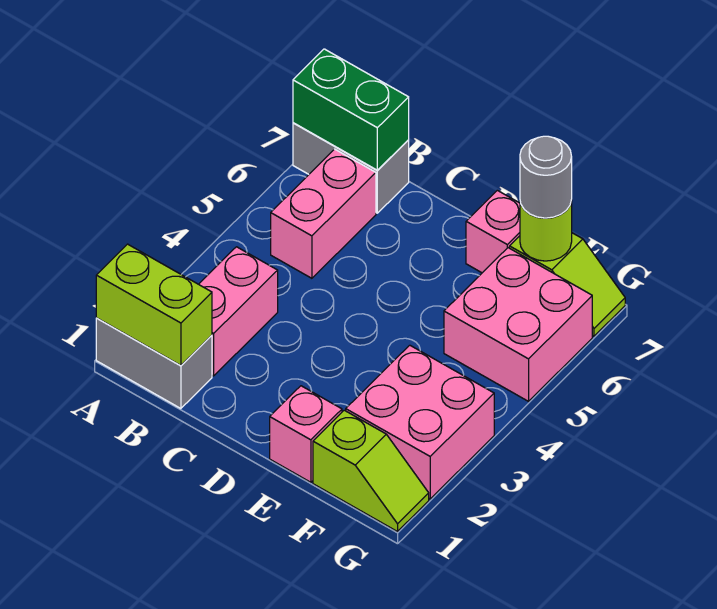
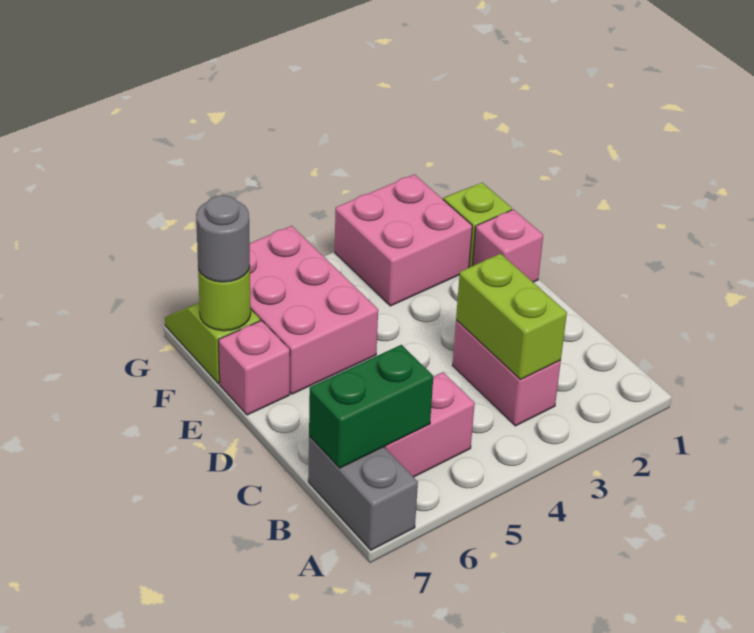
grey 1x2 brick [96,318,212,409] -> none
lime 1x2 brick [96,244,212,365] -> lime 1x2 brick moved to [456,254,567,380]
green 1x2 brick [293,49,409,170] -> green 1x2 brick turned to [309,345,433,468]
pink 1x2 brick [199,247,278,376] -> pink 1x2 brick turned to [452,320,561,426]
pink 2x2 brick [444,248,592,401] -> pink 2x3 brick [250,226,378,394]

